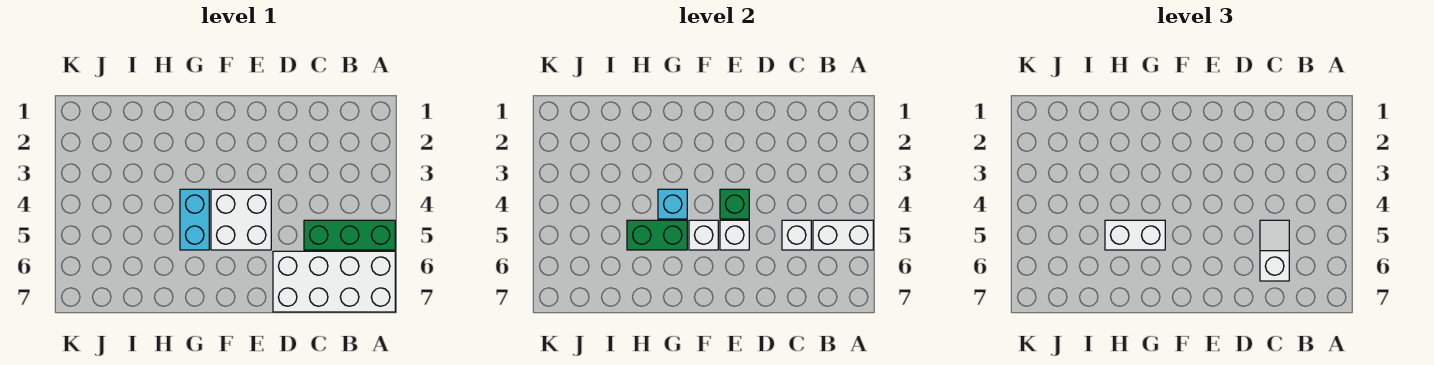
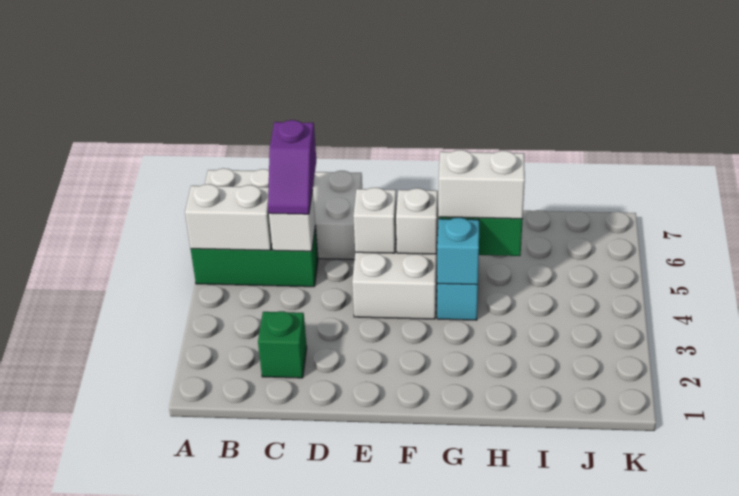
white 1x2 slope [1260,220,1289,281] -> purple 1x2 slope [268,120,316,214]
green 1x1 brick [720,189,749,219] -> green 1x1 brick moved to [258,311,307,378]

